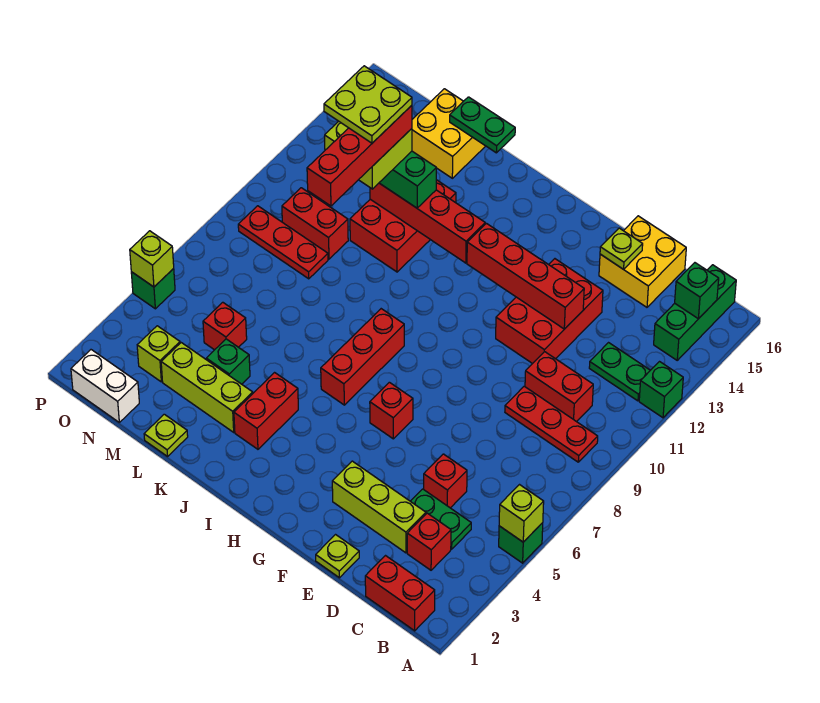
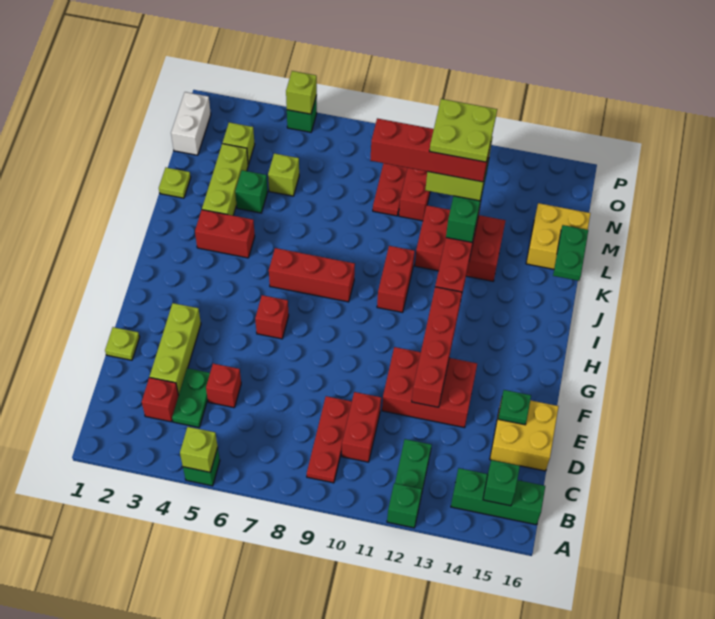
red 1x2 brick [365,556,435,631] -> red 1x2 brick moved to [377,246,415,312]
lime 1x1 plate [600,228,643,269] -> green 1x1 plate [498,390,531,425]
red 1x1 brick [203,302,247,350] -> lime 1x1 brick [268,153,299,196]

